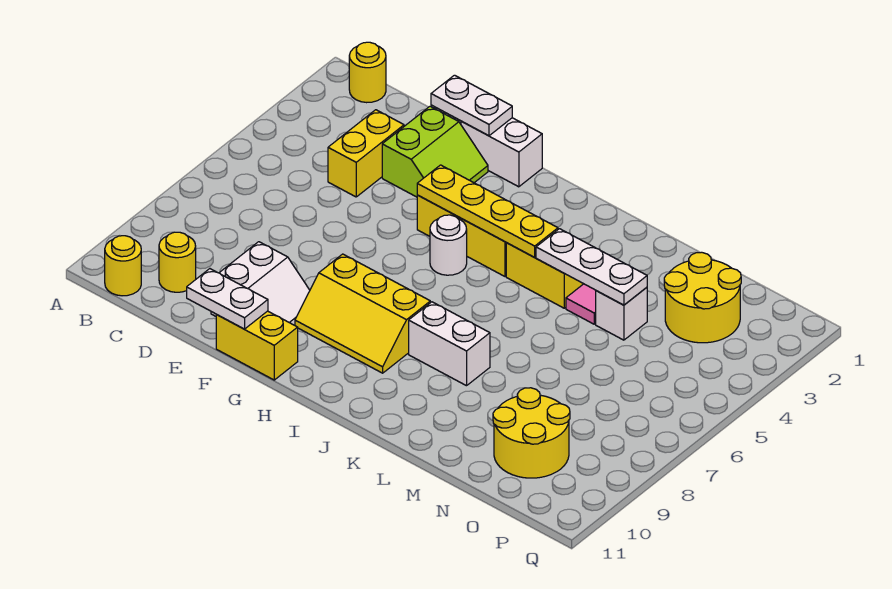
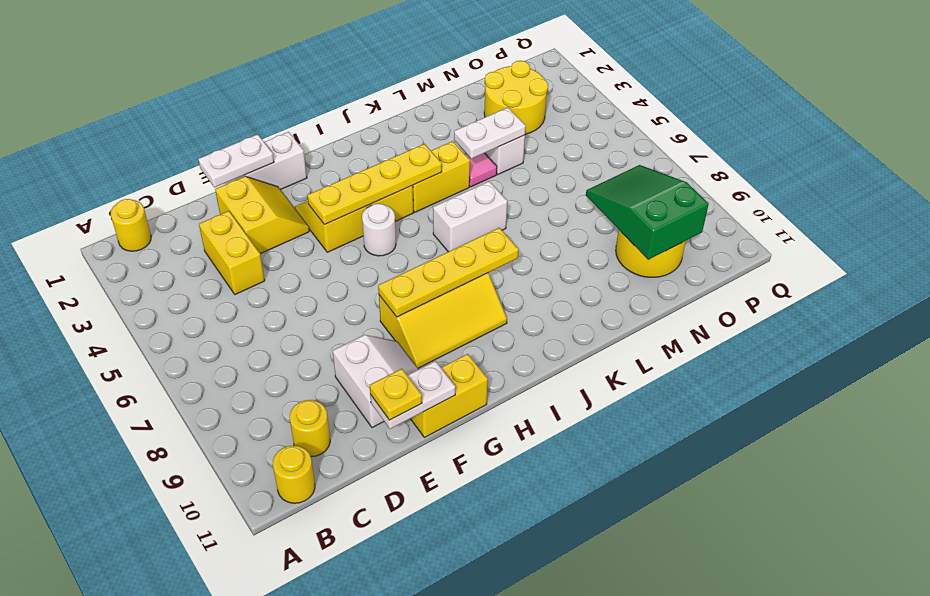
lime 2x2 slope [382,106,488,197] -> yellow 2x2 slope [215,176,309,254]
none -> yellow 1x1 plate [370,369,422,420]
none -> yellow 1x4 plate [378,228,519,317]
white 1x2 brick [409,302,490,386] -> white 1x2 brick moved to [433,181,507,252]
white 1x3 plate [536,229,647,305] -> white 1x2 plate [454,108,526,159]
none -> green 2x3 slope [586,165,709,260]

